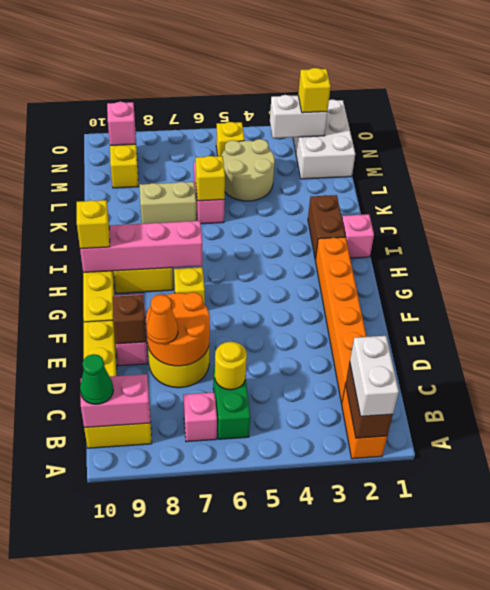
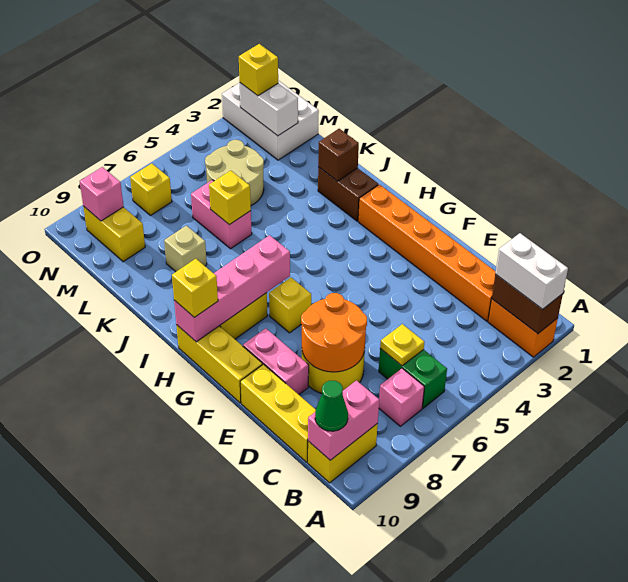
yellow 1x1 round brick [215,342,247,390] -> yellow 1x1 plate [380,324,424,366]
orange 1x1 cone [147,295,178,344] -> none
brown 1x1 brick [113,295,146,344] -> brown 1x1 brick moved to [318,129,359,181]
pink 1x1 brick [342,214,374,258] -> none
tan 1x2 brick [139,182,196,224] -> tan 1x1 brick [164,226,207,272]
white 1x2 brick [270,95,327,138] -> white 1x2 brick turned to [240,83,298,136]
yellow 1x1 brick [216,122,244,156] -> yellow 1x1 brick moved to [130,163,172,216]

